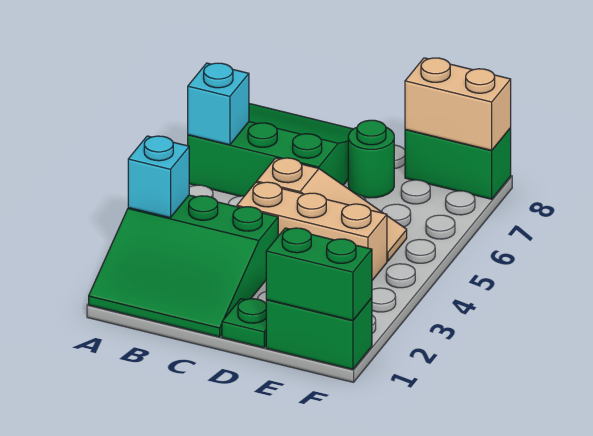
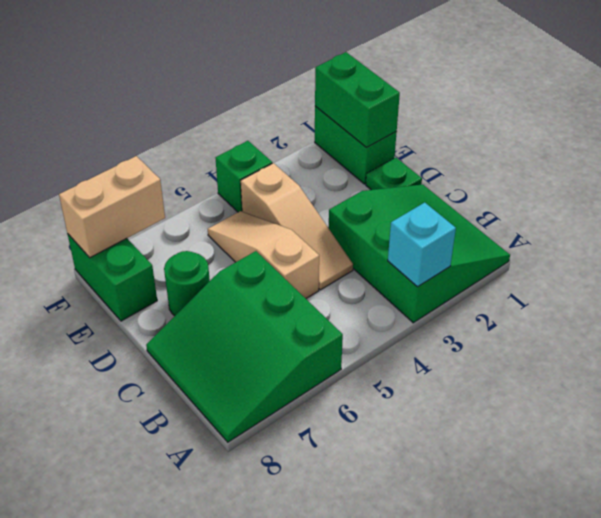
cyan 1x1 brick [188,63,249,145] -> none
tan 1x3 brick [237,182,387,280] -> tan 1x3 slope [241,163,353,290]
tan 1x2 brick [405,58,511,150] -> tan 1x2 brick turned to [59,156,165,258]
none -> green 1x1 brick [216,141,272,212]

